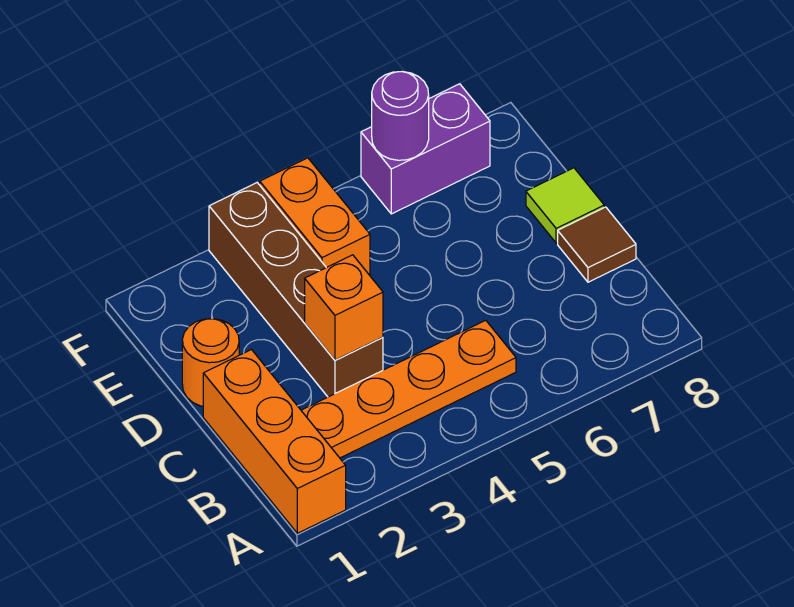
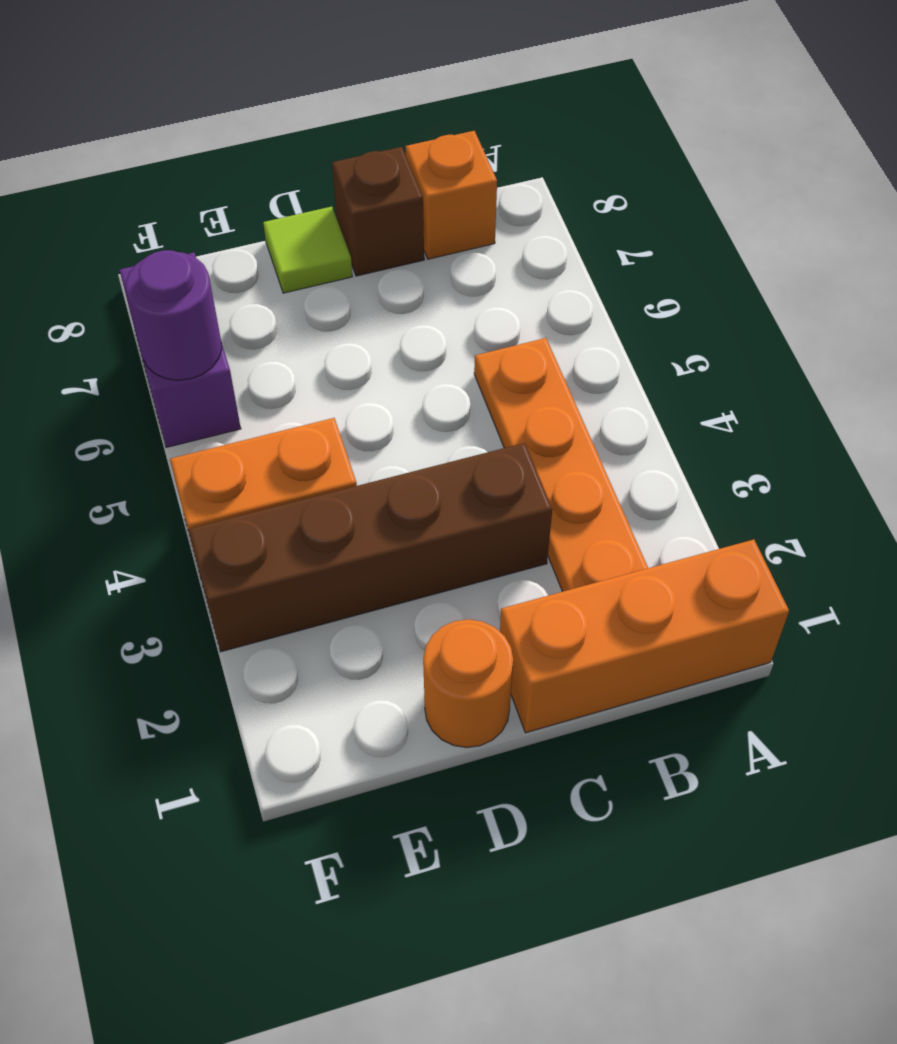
orange 1x1 brick [305,255,383,360] -> orange 1x1 brick moved to [406,131,497,259]
brown 1x1 tile [558,207,636,282] -> brown 1x1 brick [332,147,424,276]

